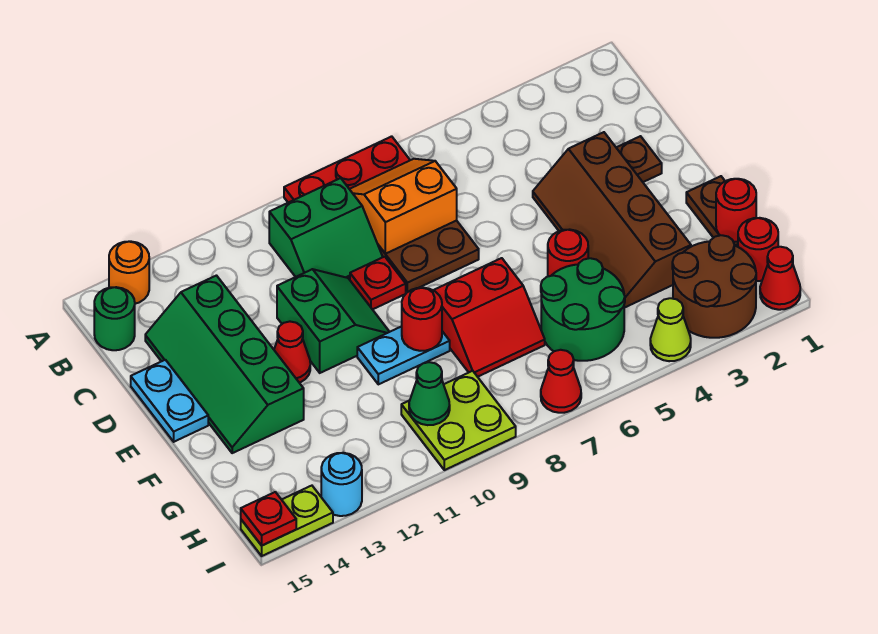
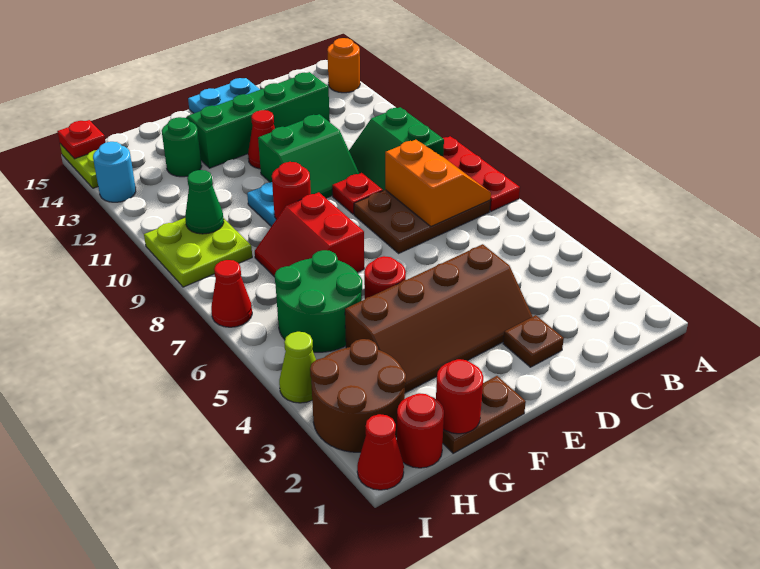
green 1x1 round brick [94,287,135,350] -> green 1x1 round brick moved to [162,117,202,177]
brown 2x4 slope [533,132,691,308] -> brown 2x4 slope turned to [345,244,533,393]

